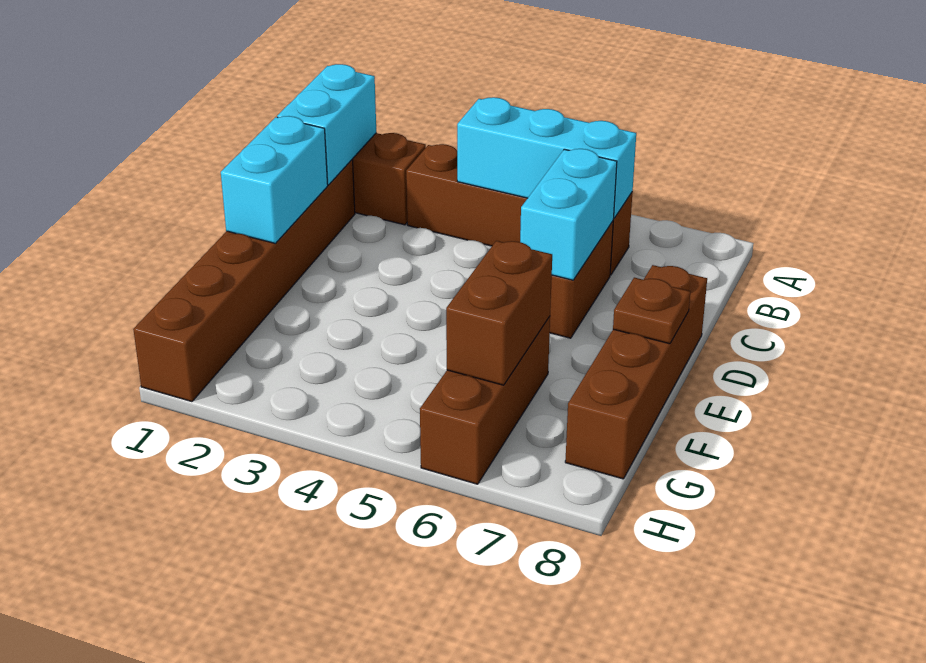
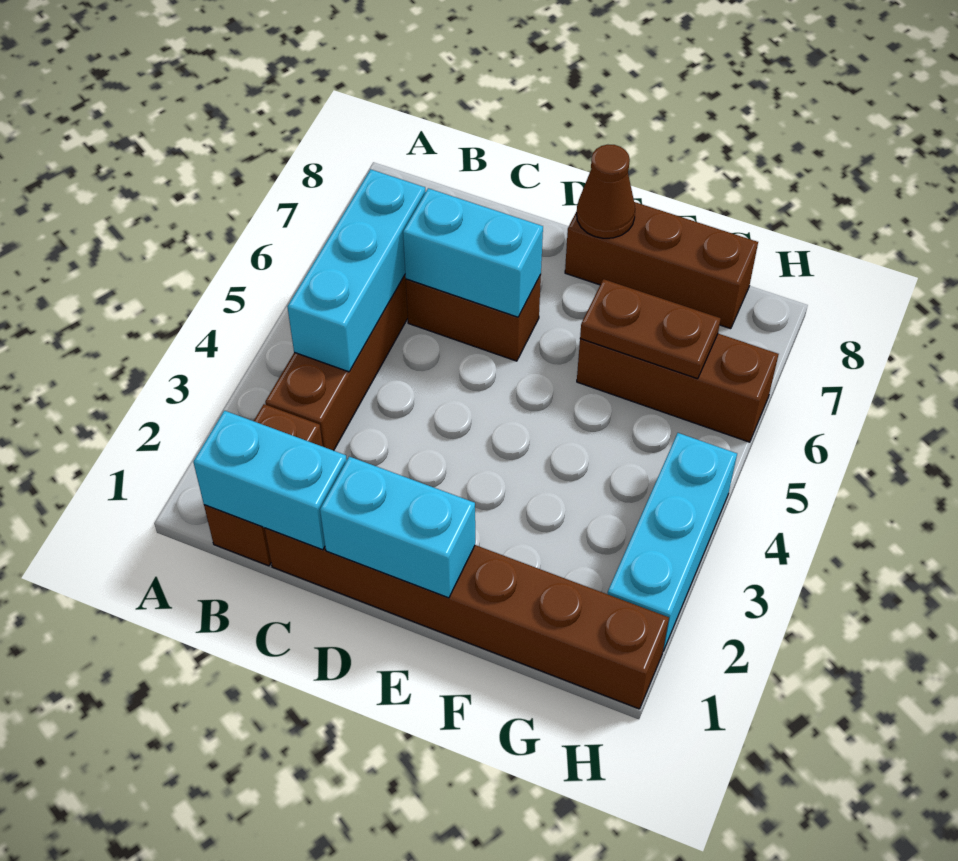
brown 1x4 brick [565,265,707,479] -> brown 1x3 brick [565,202,758,329]
brown 1x1 plate [613,278,690,344] -> brown 1x1 cone [577,145,635,238]
brown 1x2 brick [446,241,552,385] -> brown 1x2 plate [580,279,721,379]
none -> cyan 1x3 brick [608,433,737,651]

